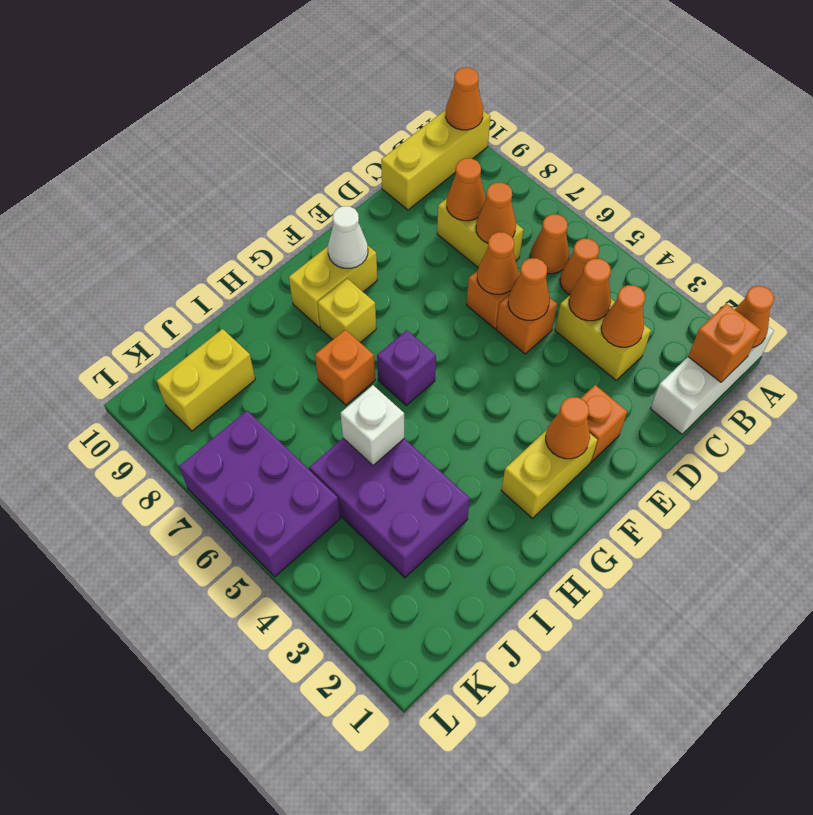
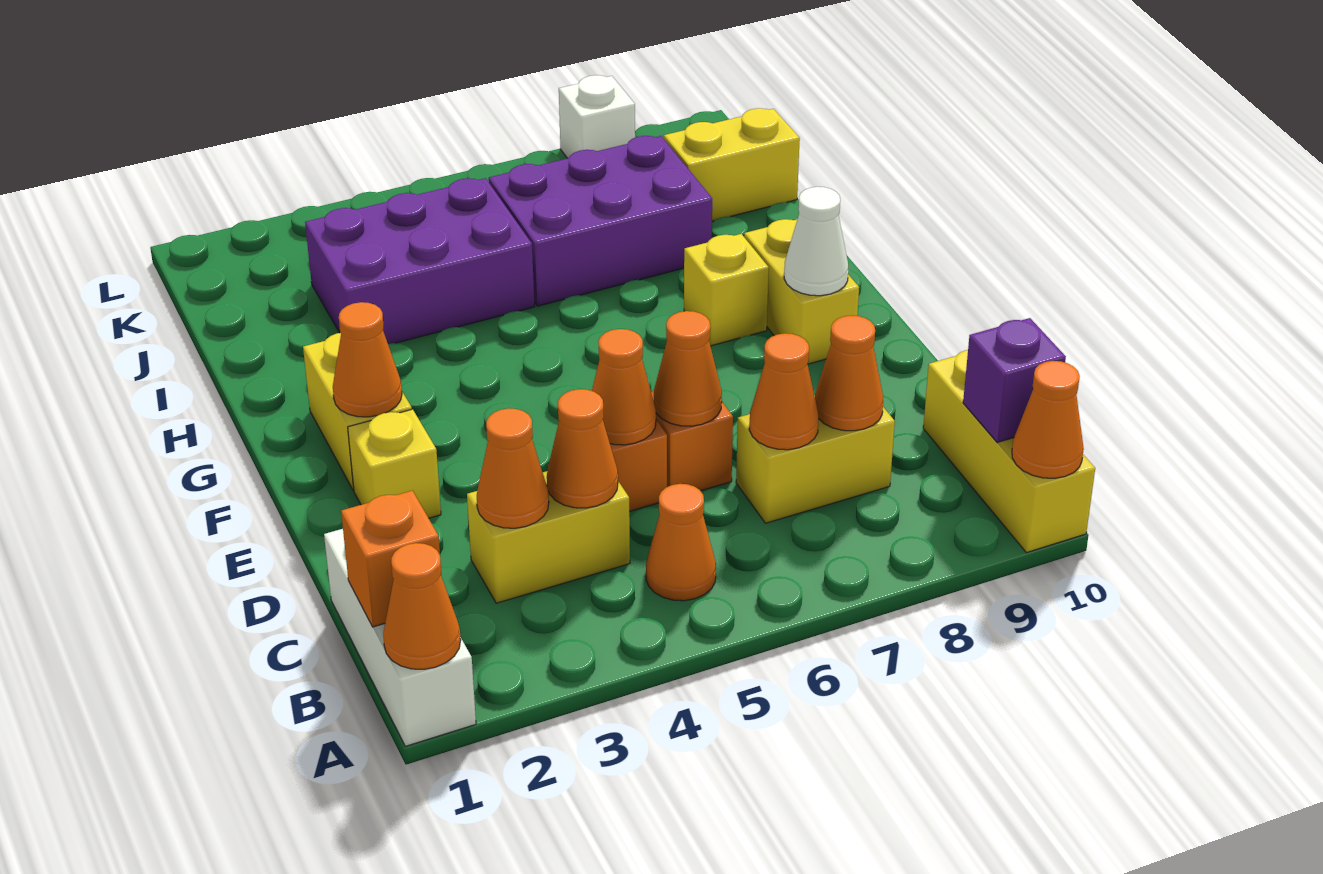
orange 1x1 cone [530,214,569,274] -> none
orange 1x1 brick [581,385,627,461] -> yellow 1x1 brick [348,409,441,518]
purple 1x1 brick [377,330,436,405] -> purple 1x1 brick moved to [963,318,1066,443]
orange 1x1 brick [315,330,375,405] -> none
white 1x1 brick [341,385,404,465] -> white 1x1 brick moved to [559,75,635,158]
yellow 1x2 brick [157,329,255,431] -> yellow 1x2 brick turned to [664,108,800,221]
purple 2x3 brick [179,411,340,577] -> purple 2x3 brick moved to [489,136,712,306]

